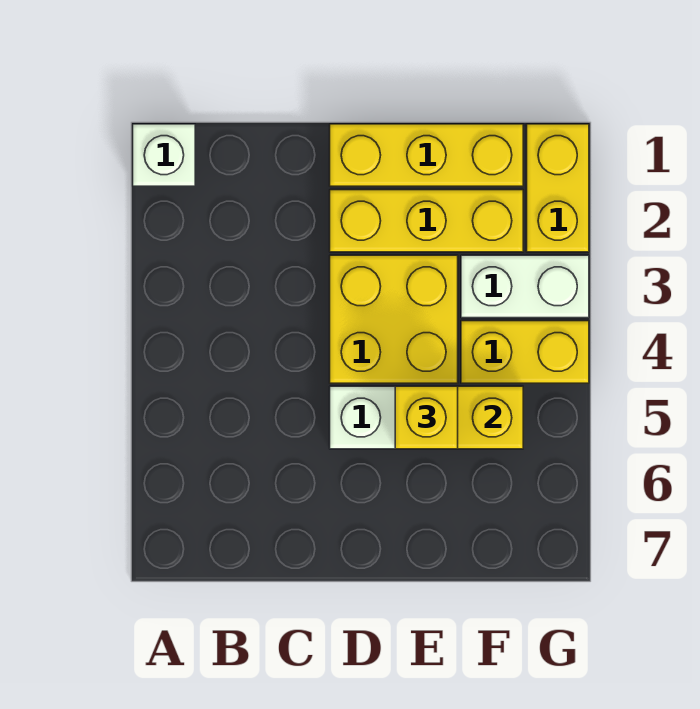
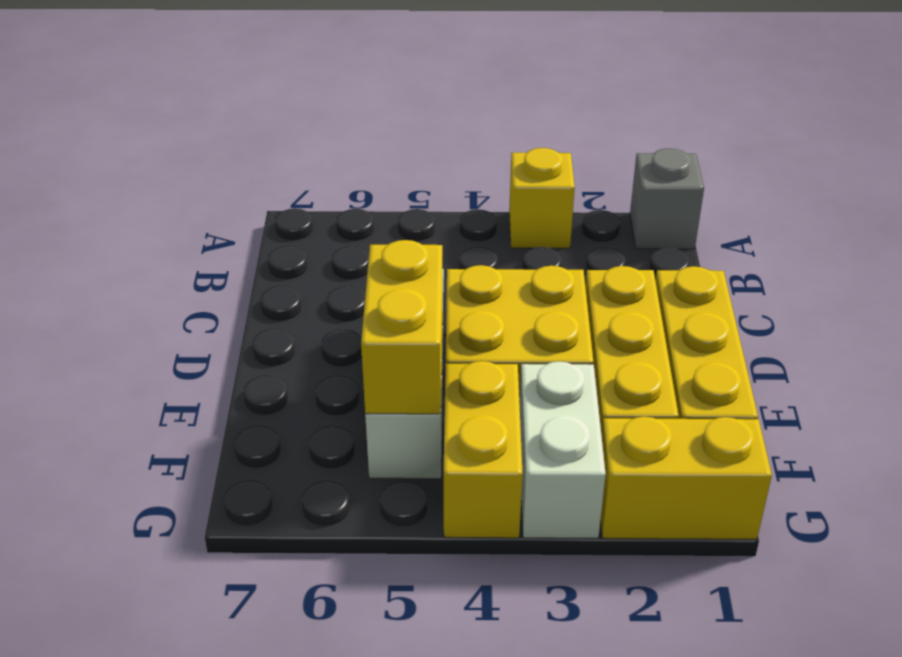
white 1x1 brick [133,124,195,186] -> grey 1x1 brick [630,148,704,249]
yellow 1x1 brick [395,386,458,449] -> yellow 1x1 brick moved to [509,148,575,248]

